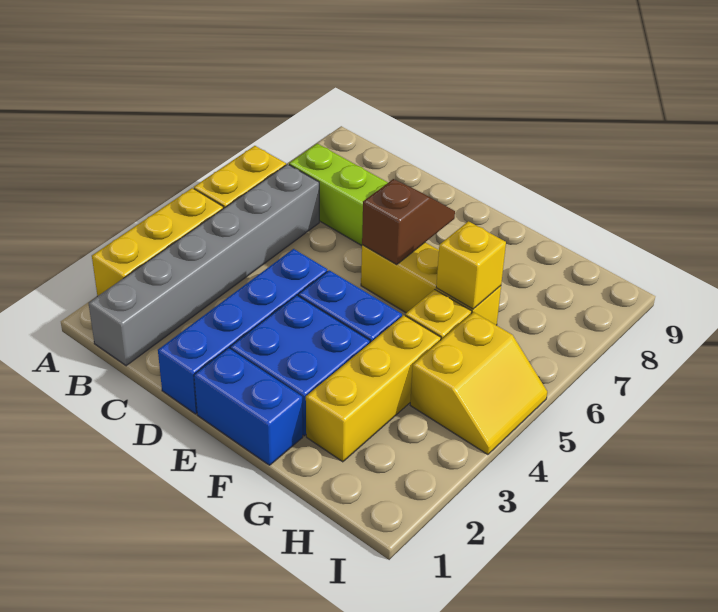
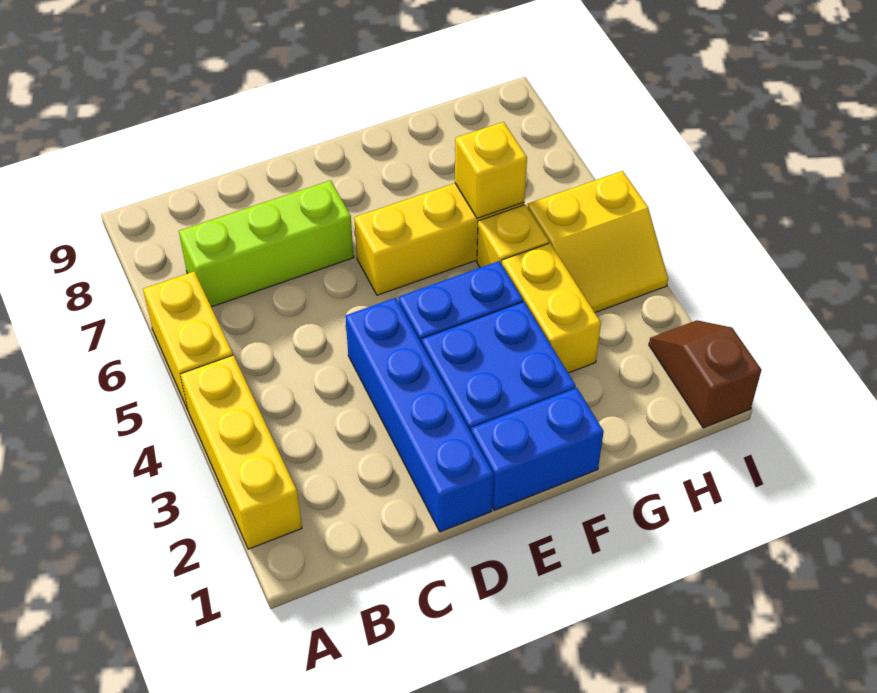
grey 1x6 brick [89,164,319,366] -> none
brown 1x2 slope [362,179,455,265] -> brown 1x2 slope moved to [649,320,761,428]
yellow 1x3 brick [306,315,441,462] -> yellow 1x2 brick [502,243,601,373]
yellow 2x2 slope [410,312,547,455] -> yellow 2x2 slope turned to [528,171,668,313]

